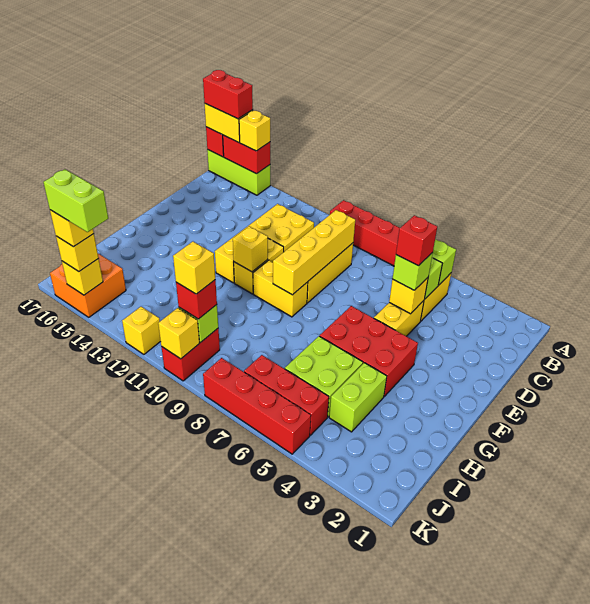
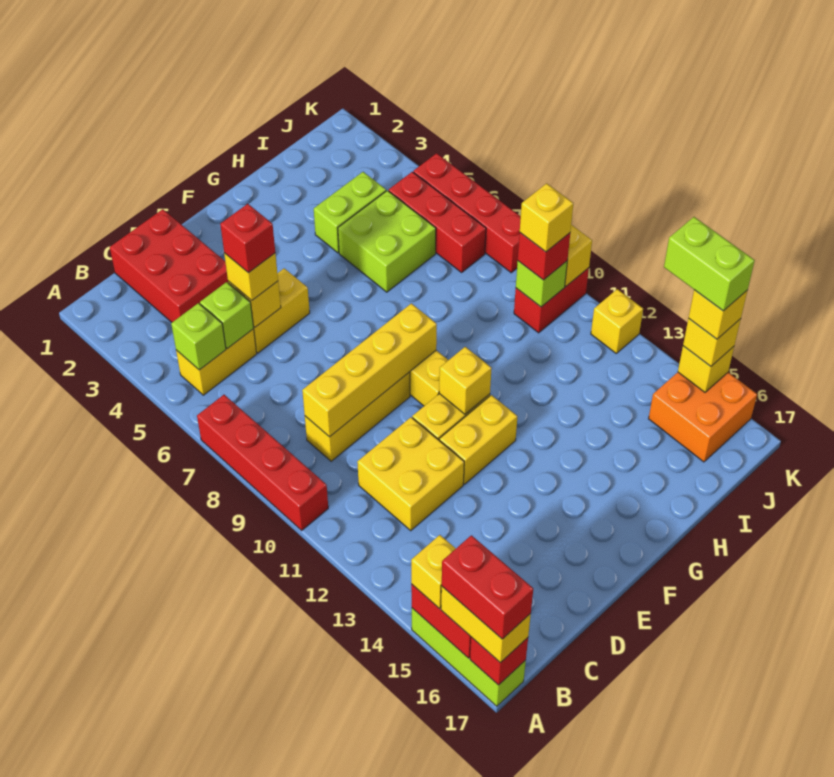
lime 1x1 brick [392,253,433,290] -> yellow 1x1 brick [224,253,278,300]
red 2x3 brick [320,306,418,396] -> red 2x3 brick moved to [110,209,228,322]

